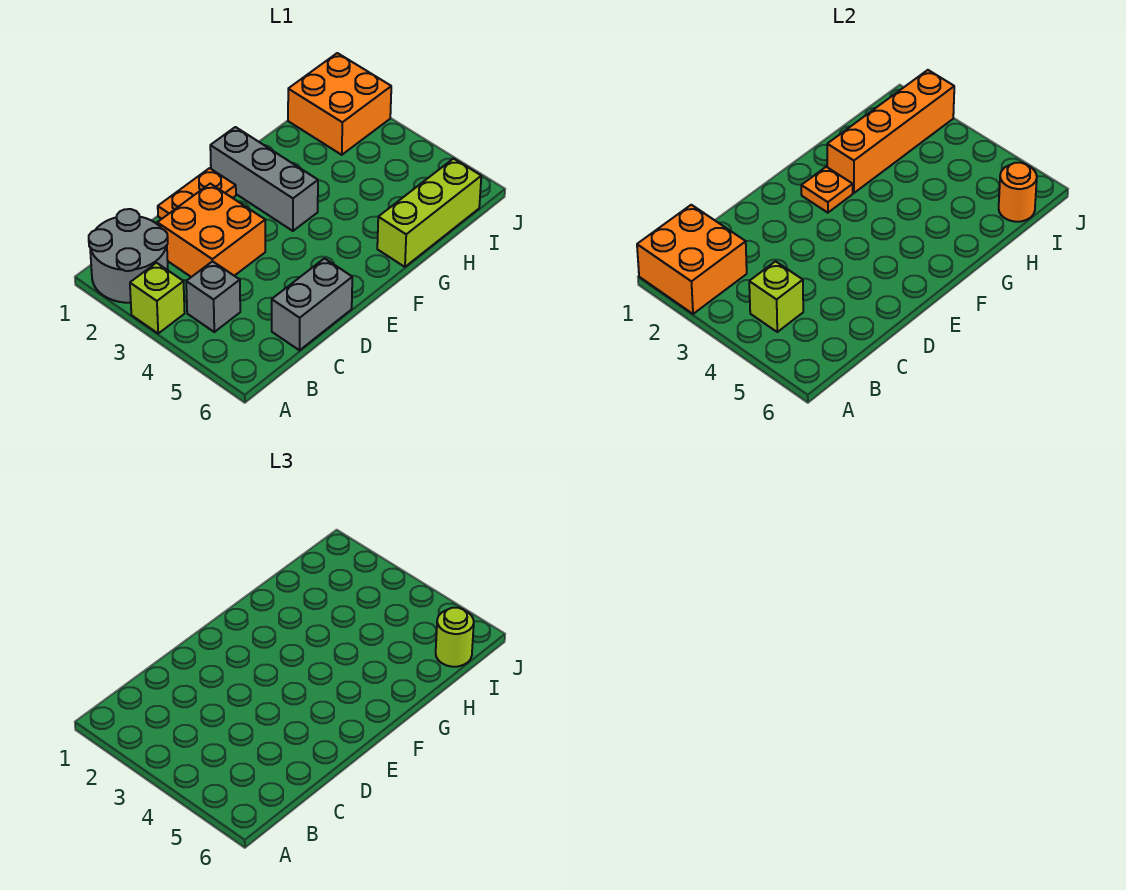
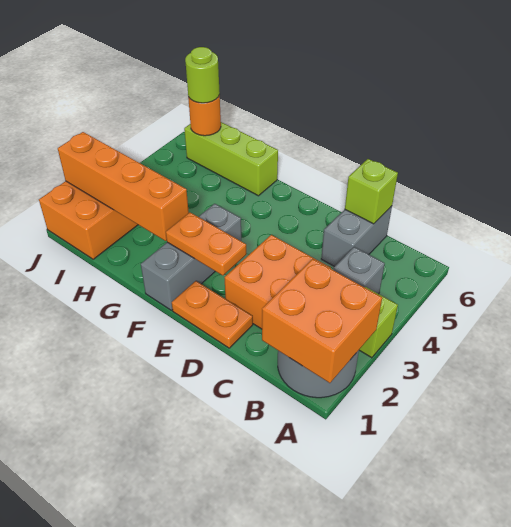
lime 1x1 brick [749,261,803,332] -> lime 1x1 brick moved to [345,159,398,224]
grey 1x2 brick [272,259,352,350] -> grey 1x2 brick turned to [321,206,392,267]
orange 1x1 plate [801,167,853,213] -> orange 1x2 plate [166,212,246,275]

